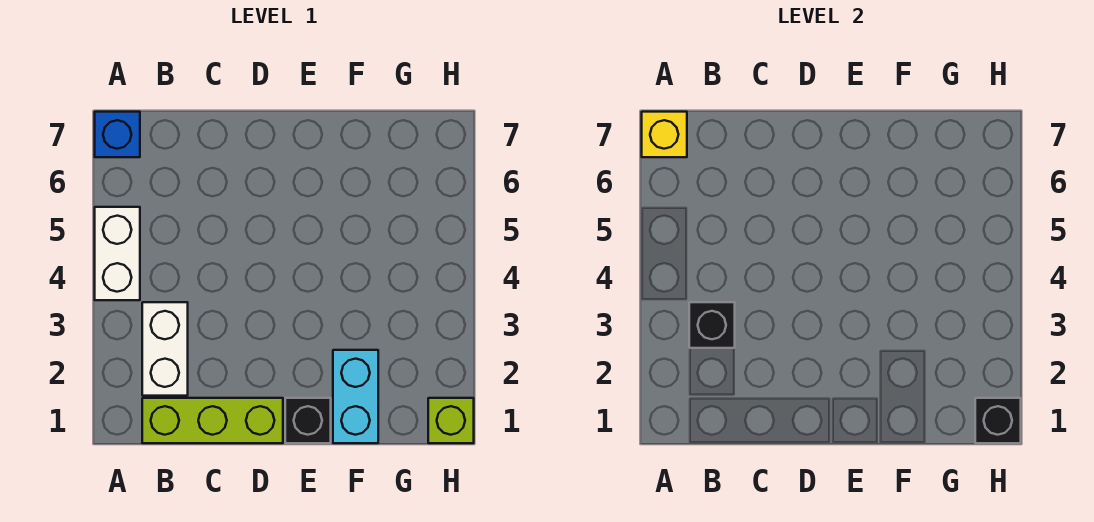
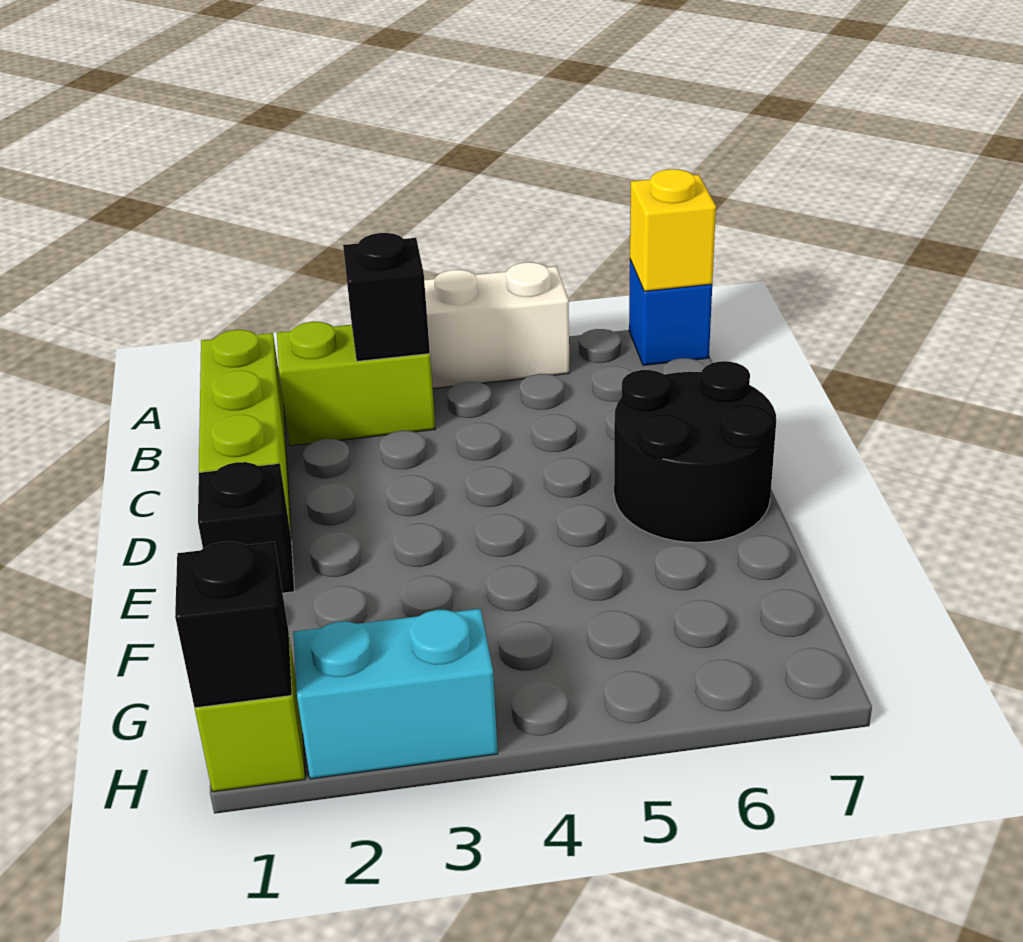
white 1x2 brick [142,302,188,396] -> lime 1x2 brick [277,322,435,446]
none -> black 2x2 round brick [614,361,776,542]
cyan 1x2 brick [333,350,378,443] -> cyan 1x2 brick moved to [293,609,498,779]

